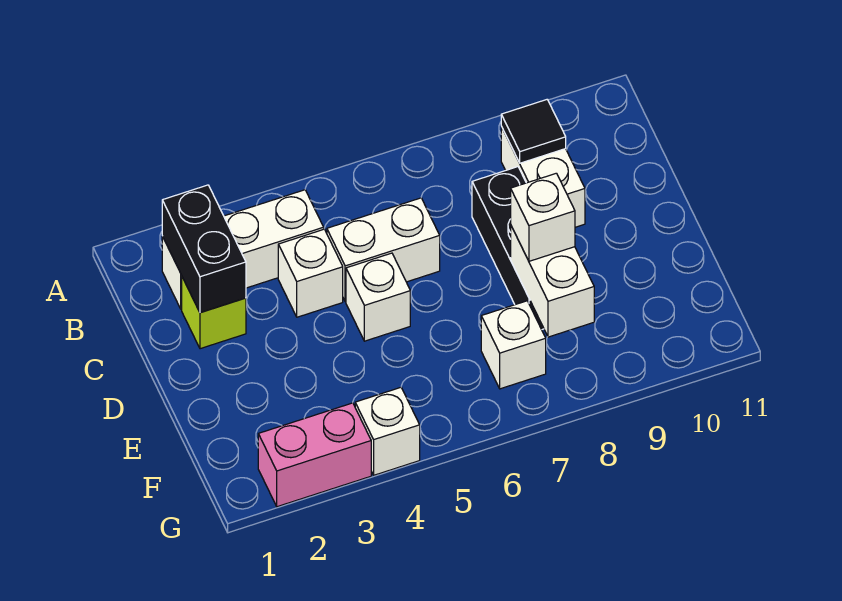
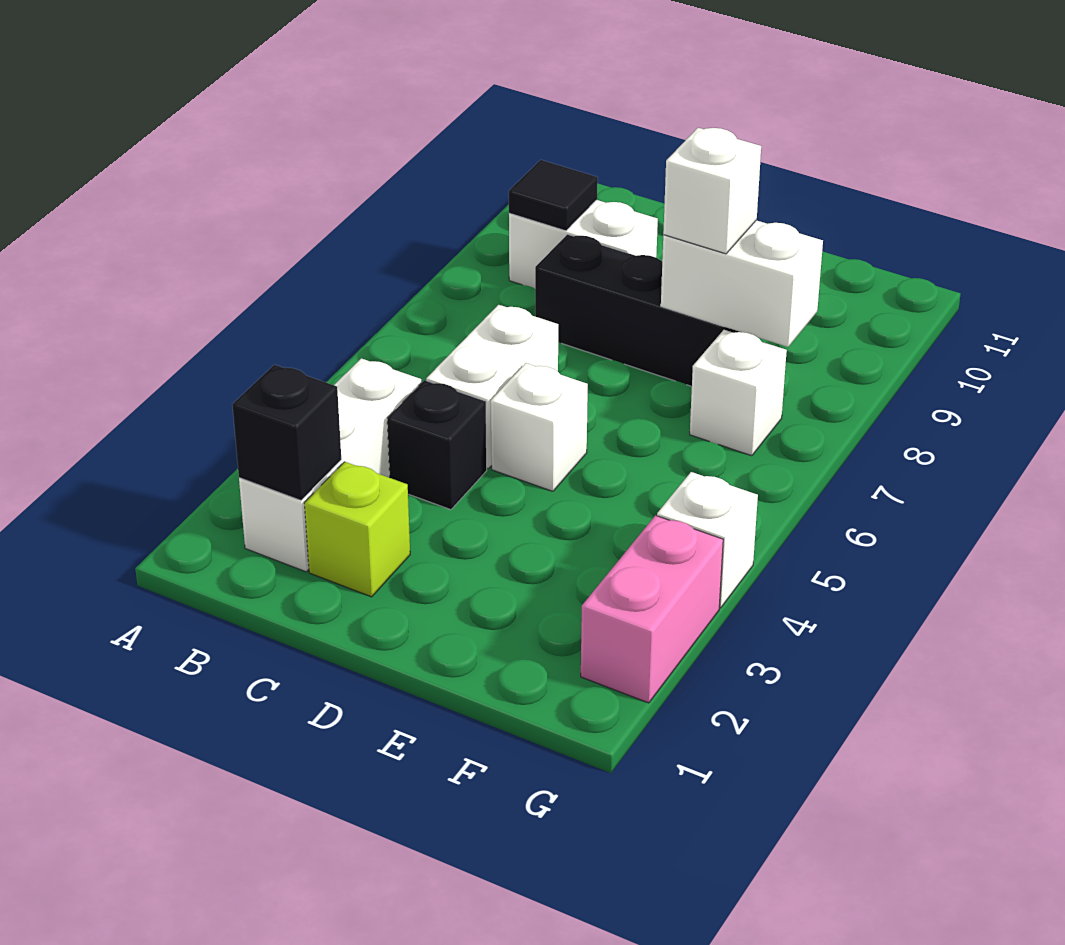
black 1x2 brick [162,185,246,313] -> black 1x1 brick [232,365,341,500]
white 1x1 brick [278,229,343,317] -> black 1x1 brick [387,380,487,510]

